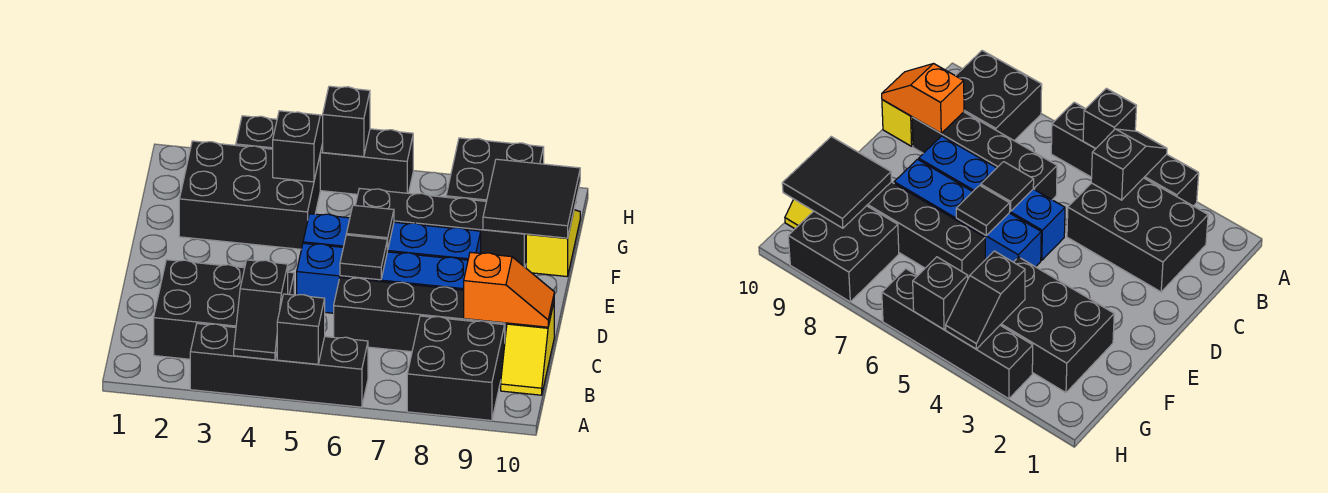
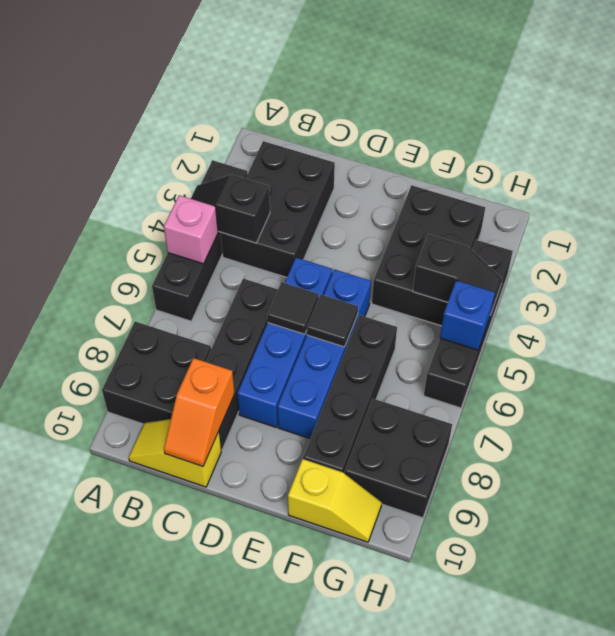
black 1x1 brick [277,294,325,364] -> pink 1x1 brick [164,195,218,264]
black 2x2 tile [483,159,580,238] -> none
black 1x1 brick [323,86,370,157] -> blue 1x1 brick [440,280,495,350]

